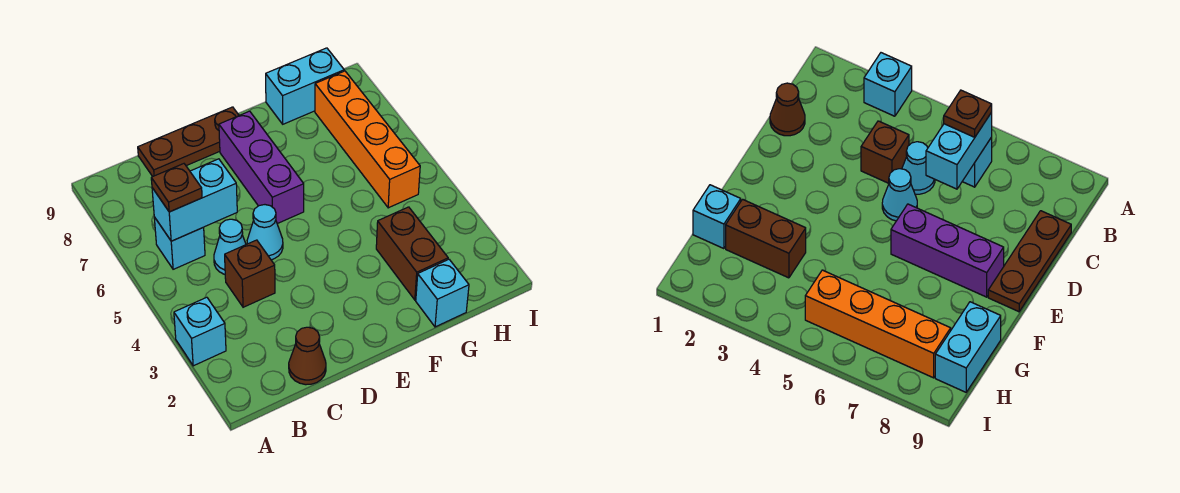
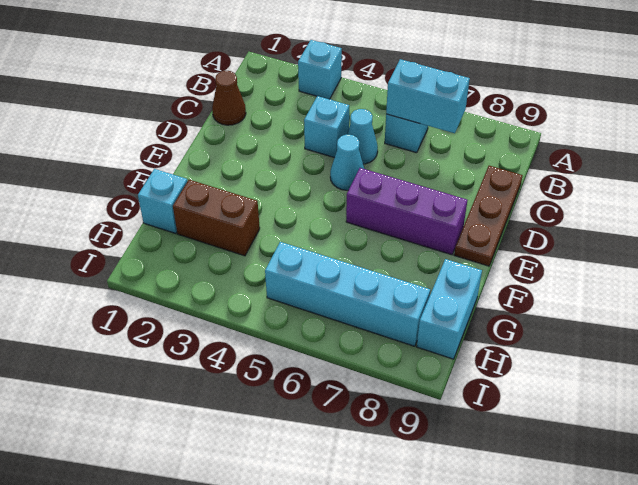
cyan 1x2 brick [152,159,237,241] -> cyan 1x2 brick turned to [386,59,470,133]
brown 1x1 plate [151,164,202,212] -> none
brown 1x1 brick [225,240,275,307] -> cyan 1x1 brick [304,96,349,158]
orange 1x4 brick [315,71,420,208] -> cyan 1x4 brick [265,242,430,346]

